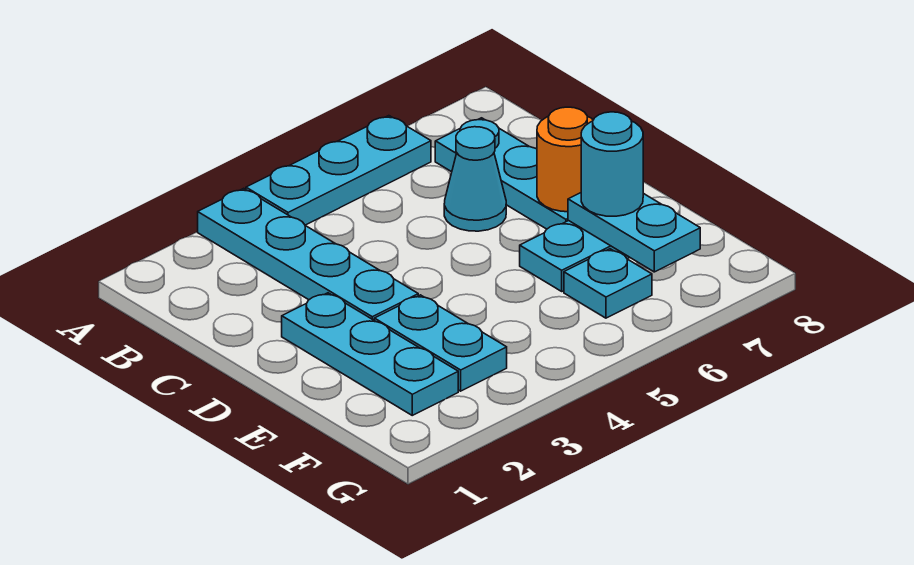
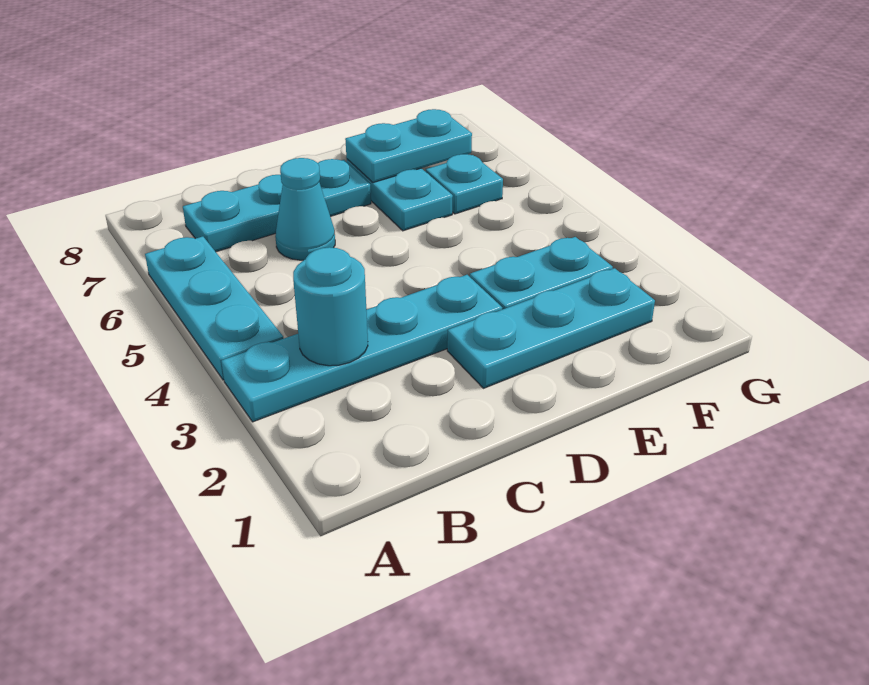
orange 1x1 round brick [537,107,593,212] -> none
cyan 1x1 round brick [581,112,643,216] -> cyan 1x1 round brick moved to [293,247,368,366]

